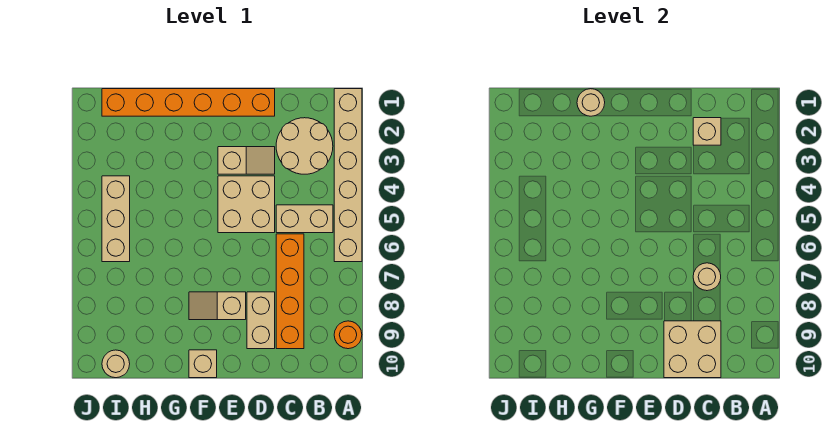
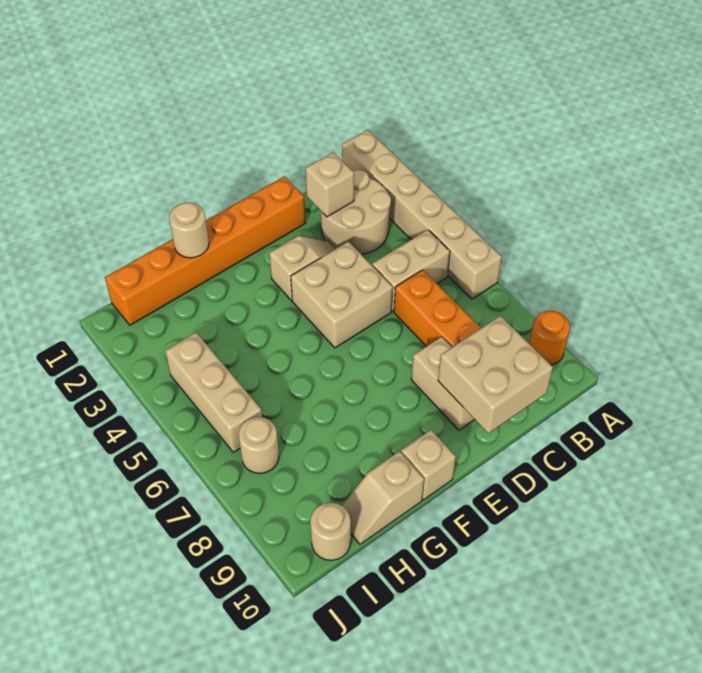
tan 1x1 round brick [693,263,721,291] -> tan 1x1 round brick moved to [238,417,279,473]
tan 1x2 slope [189,292,246,320] -> tan 1x2 slope moved to [342,451,424,544]

